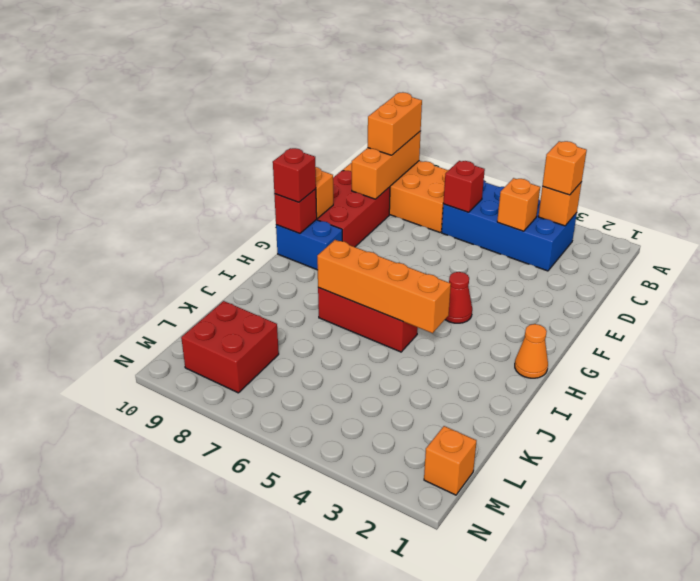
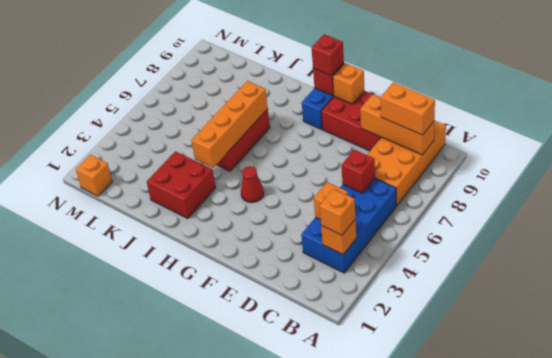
orange 1x1 cone [515,324,548,378] -> none
red 2x2 brick [181,301,279,393] -> red 2x2 brick moved to [147,151,216,218]

